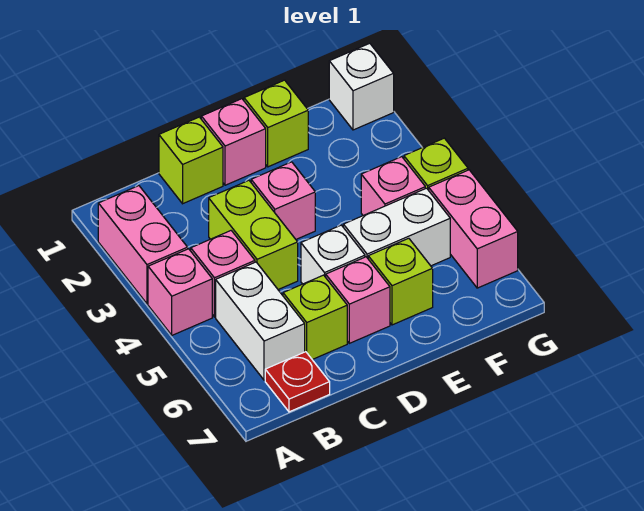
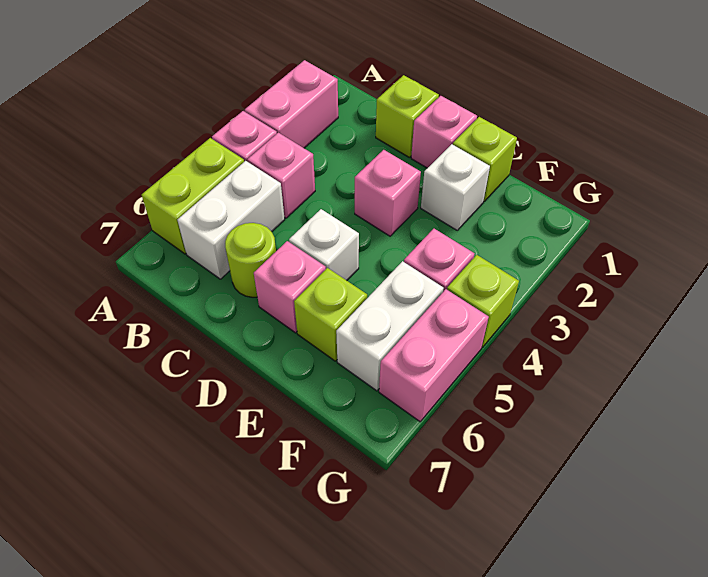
red 1x1 plate [265,352,330,412] -> none
lime 1x2 brick [209,180,298,289] -> lime 1x2 brick moved to [142,138,244,254]
lime 1x1 brick [283,275,347,360] -> lime 1x1 round brick [225,223,276,297]
white 1x2 brick [343,188,450,266] -> white 1x2 brick turned to [336,261,444,391]
white 1x1 brick [329,43,394,130] -> white 1x1 brick moved to [421,144,490,230]

